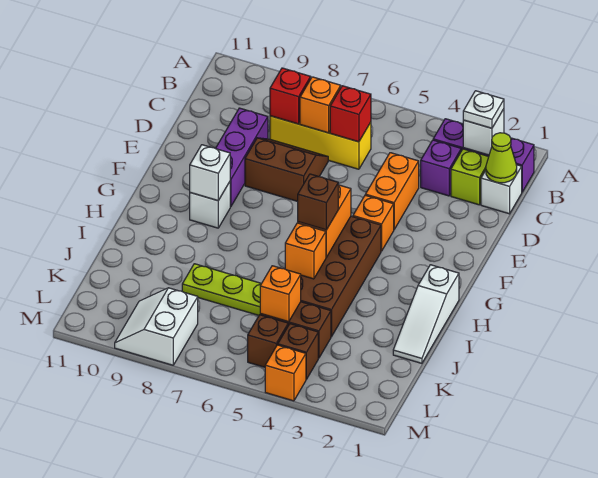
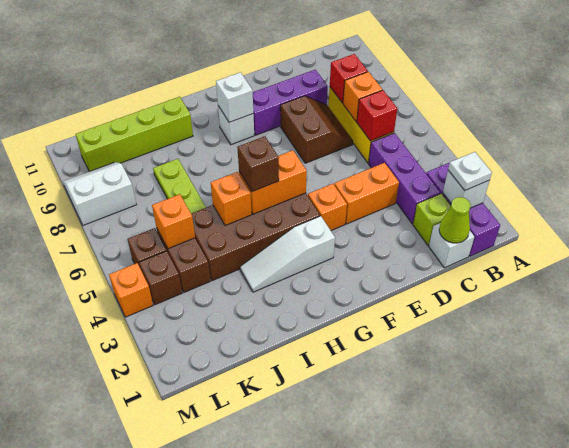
purple 1x1 brick [421,140,461,196] -> purple 1x3 brick [369,133,440,224]
white 1x3 slope [393,265,459,363] -> white 1x3 slope moved to [240,216,335,292]
none -> lime 1x4 brick [76,97,193,171]

